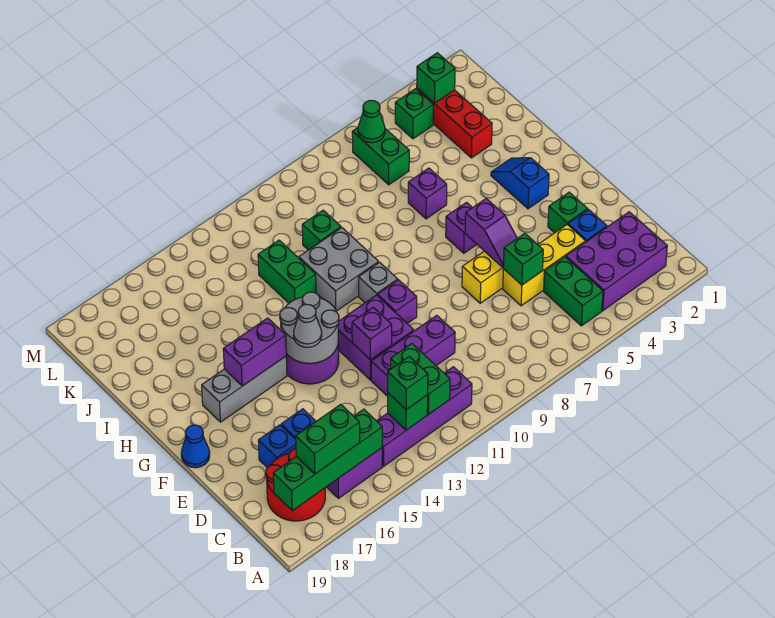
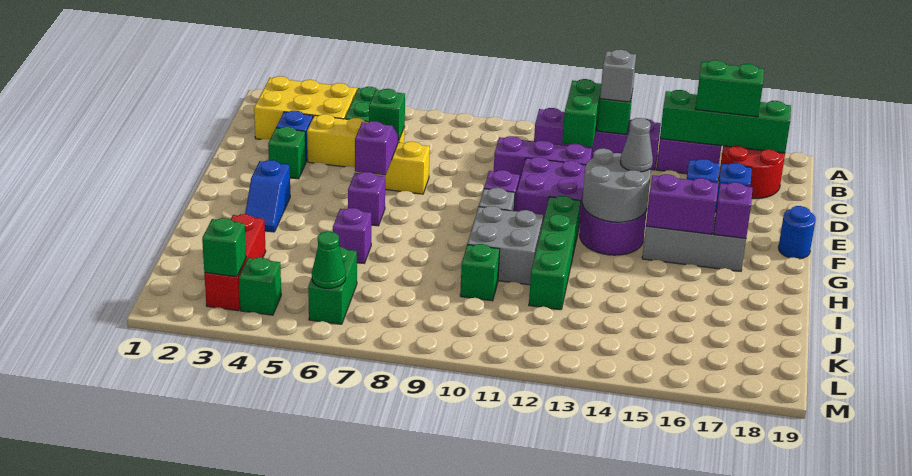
purple 2x3 brick [566,212,667,310] -> yellow 2x3 brick [254,76,357,139]
green 1x1 brick [388,357,428,409] -> grey 1x1 brick [600,50,636,102]
purple 1x1 brick [352,307,392,360] -> purple 1x1 brick moved to [714,182,753,238]
blue 1x1 cone [181,425,210,468] -> blue 1x1 round brick [778,206,816,259]
green 1x2 brick [258,240,316,303] -> green 1x4 brick [529,196,581,310]

